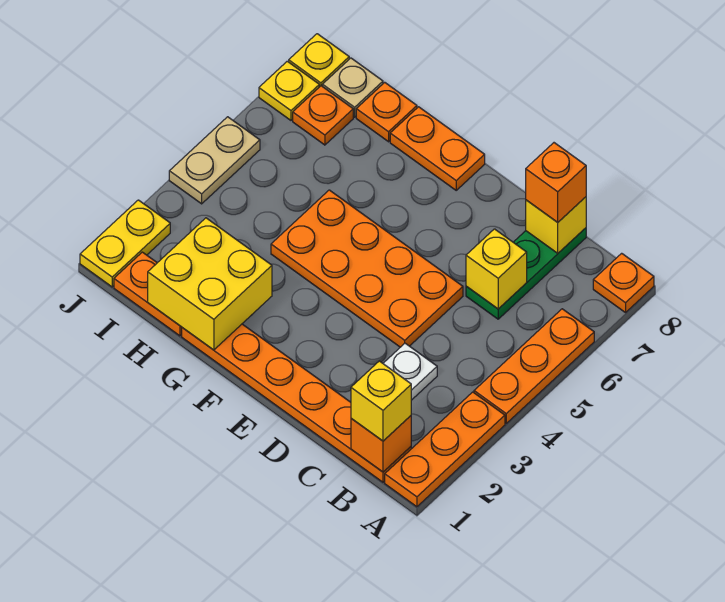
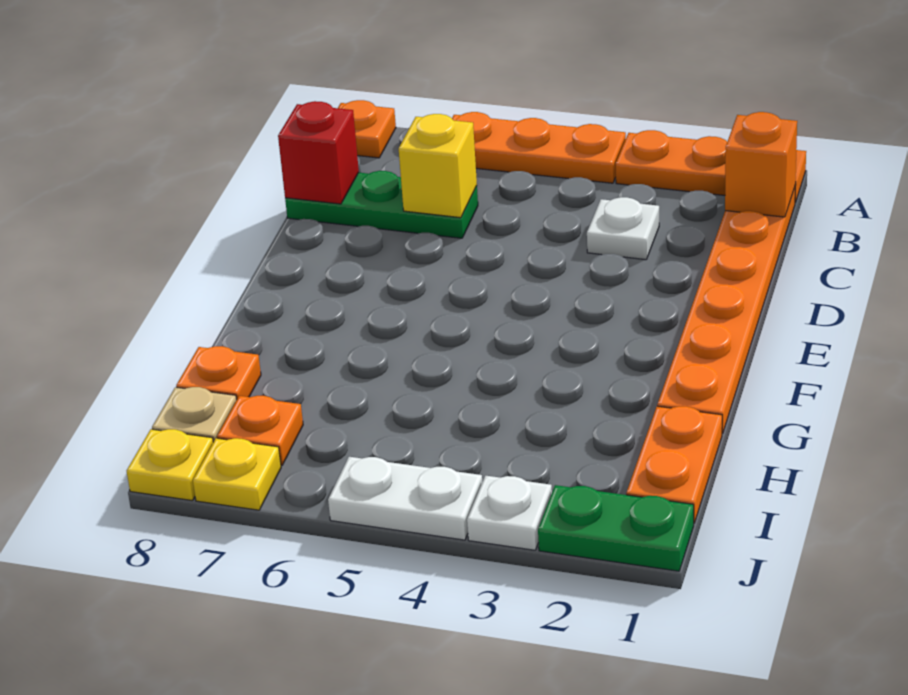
yellow 1x1 brick [351,361,411,441] -> none
yellow 1x1 brick [526,197,586,253] -> red 1x1 brick [278,101,359,204]
orange 1x1 brick [526,143,586,222] -> none
orange 2x4 plate [271,190,463,347] -> none
orange 1x2 plate [390,107,485,190] -> none
yellow 2x2 brick [148,218,272,350] -> none
yellow 1x2 plate [80,200,170,287] -> green 1x2 plate [538,485,694,571]
none -> white 1x1 plate [467,476,552,550]
tan 1x2 plate [169,117,260,204] -> white 1x2 plate [328,457,482,540]

